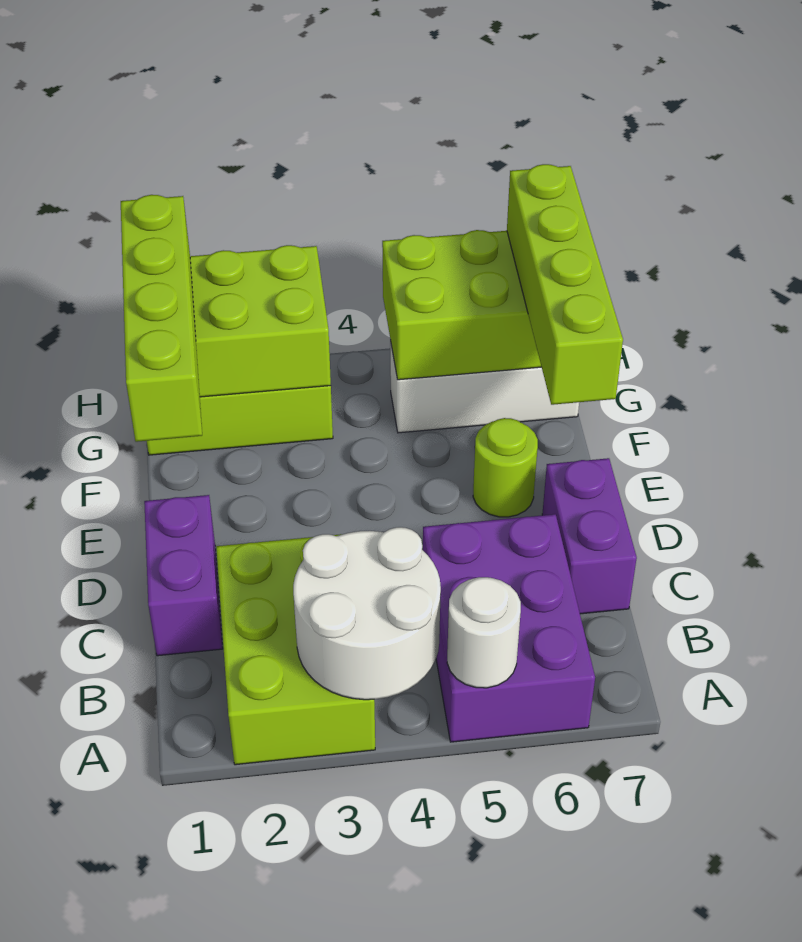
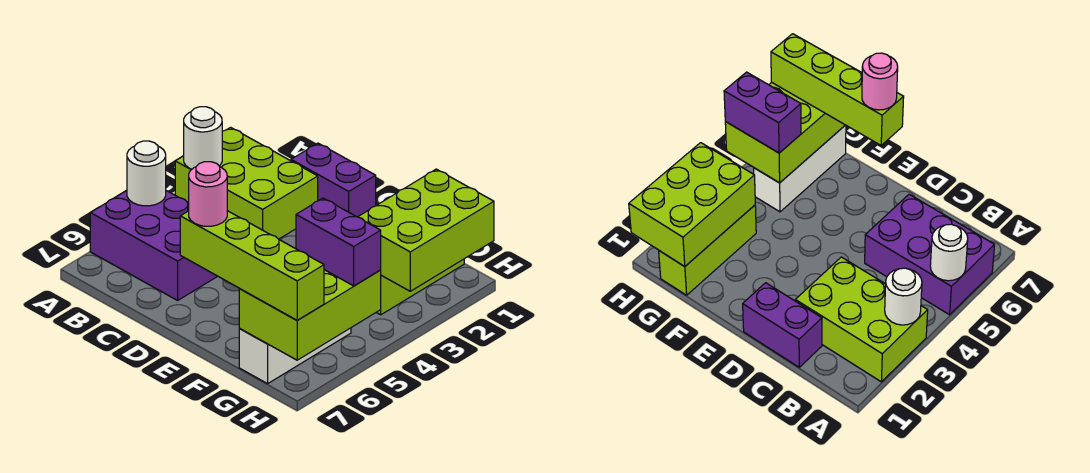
white 2x2 round brick [293,527,441,700] -> white 1x1 round brick [184,107,222,169]
purple 1x2 brick [542,458,637,614] -> purple 1x2 brick moved to [296,198,381,286]
lime 1x4 brick [121,195,202,442] -> none
lime 1x1 round brick [473,418,538,517] -> none
none -> pink 1x1 round brick [189,162,227,226]

